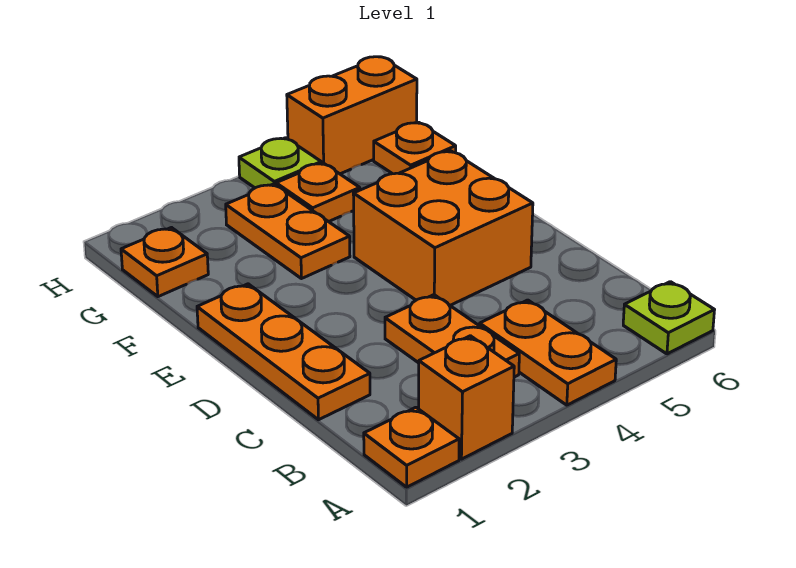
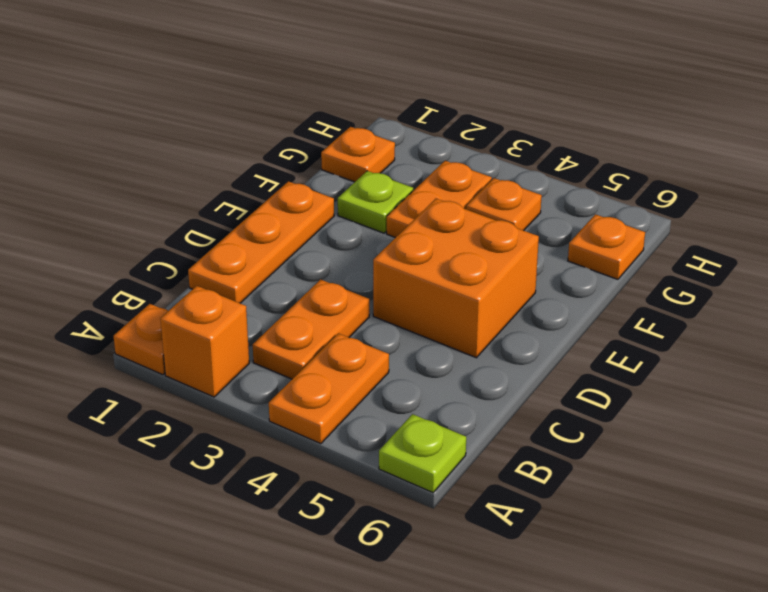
lime 1x1 plate [239,138,321,188] -> lime 1x1 plate moved to [338,171,413,233]
orange 1x2 brick [287,57,417,174] -> none

